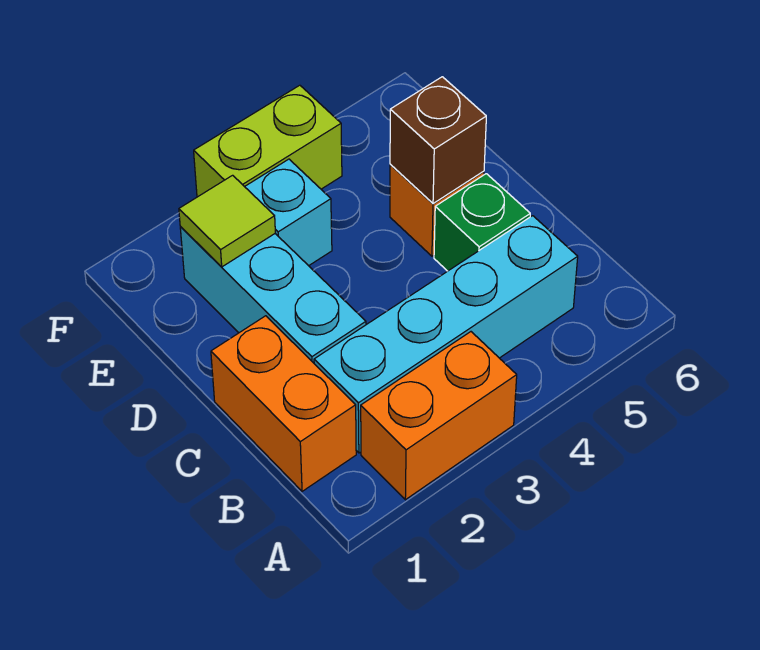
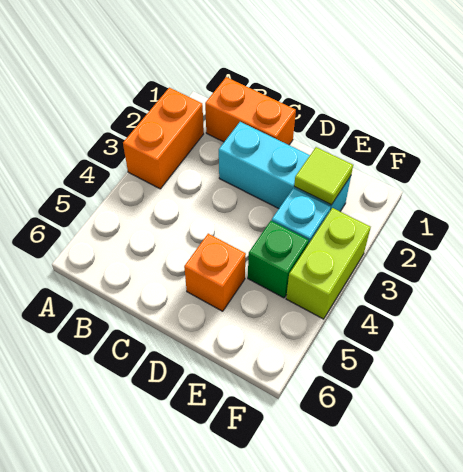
cyan 1x4 brick [314,216,578,453] -> none
green 1x1 brick [434,174,530,271] -> green 1x1 brick moved to [248,221,309,298]
brown 1x1 brick [390,77,486,204] -> none

